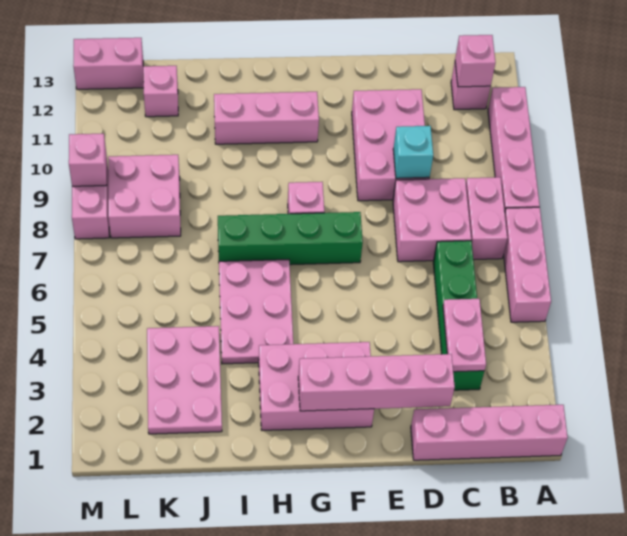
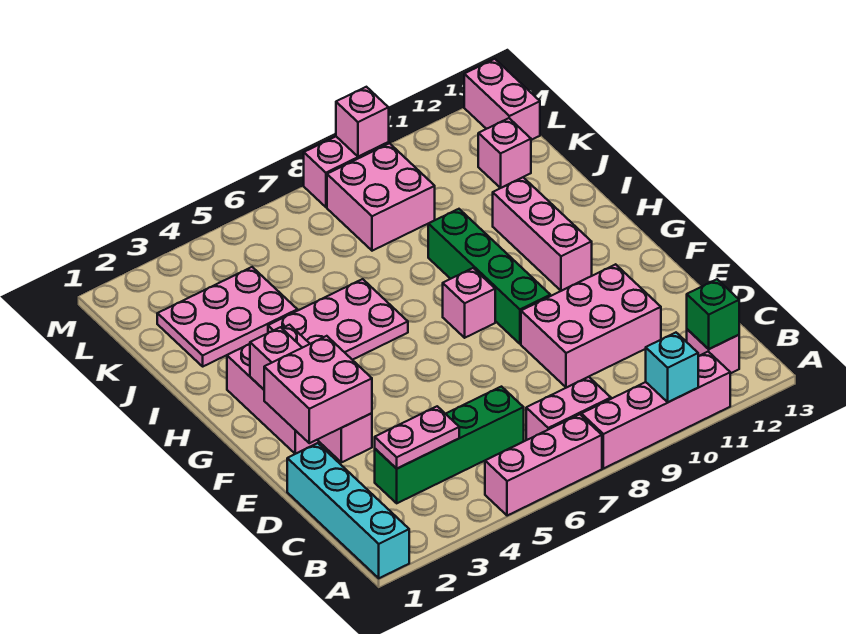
pink 1x4 brick [411,405,568,460] -> cyan 1x4 brick [287,443,409,578]
pink 1x1 brick [455,35,496,87] -> green 1x1 brick [687,279,739,349]
pink 2x2 brick [393,178,471,262] -> pink 2x2 brick moved to [264,336,372,443]
cyan 1x1 brick [393,126,433,178] -> cyan 1x1 brick moved to [646,333,698,402]
green 1x4 brick [218,212,363,265] -> green 1x4 brick moved to [428,209,550,344]

